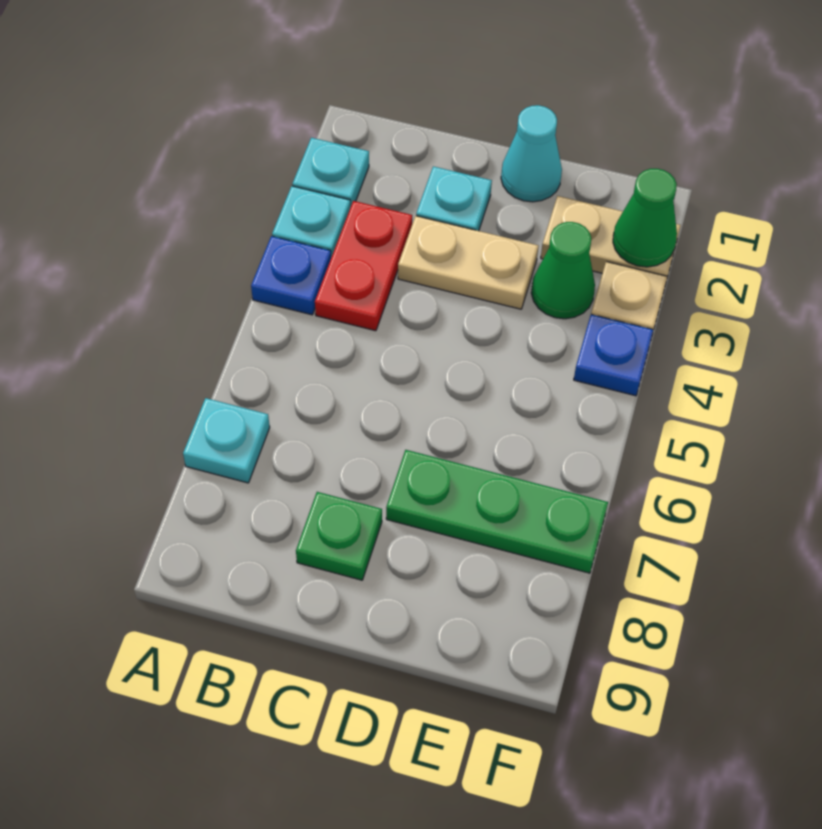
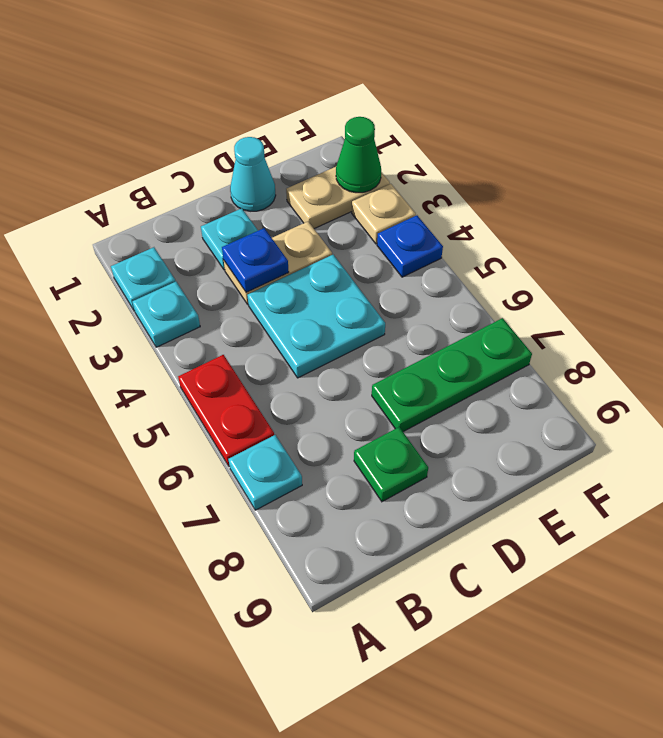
blue 1x1 plate [251,236,331,315] -> blue 1x1 plate moved to [222,228,289,293]
red 1x2 plate [315,201,412,331] -> red 1x2 plate moved to [178,355,274,466]
none -> cyan 2x2 plate [247,255,385,378]
green 1x1 cone [531,222,595,319] -> none

